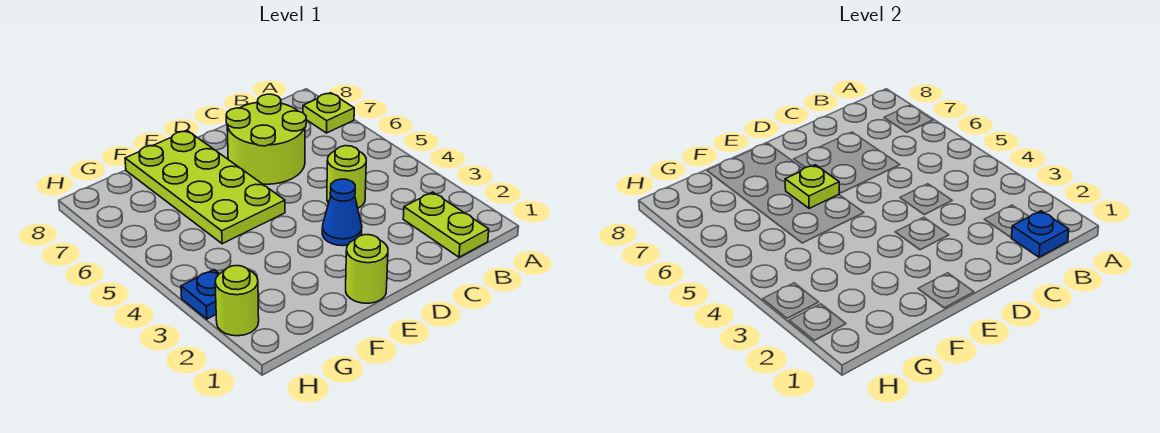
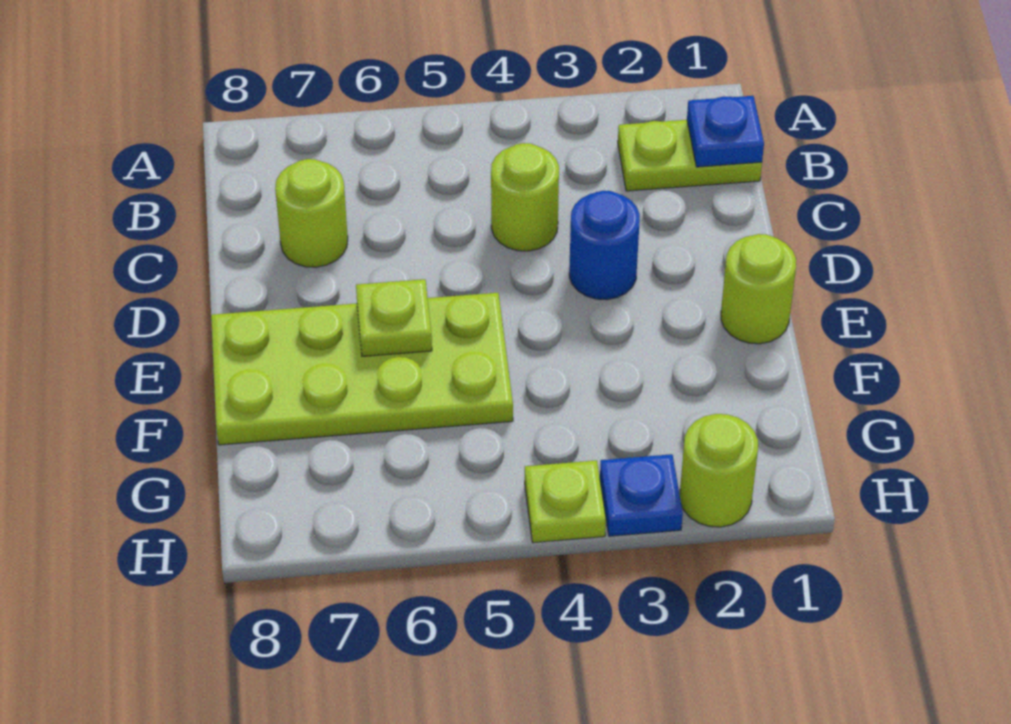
lime 1x1 plate [303,93,354,133] -> lime 1x1 plate moved to [525,460,606,543]
lime 2x2 round brick [226,94,306,184] -> lime 1x1 round brick [275,159,348,267]
blue 1x1 cone [322,179,362,246] -> blue 1x1 round brick [569,191,640,300]

